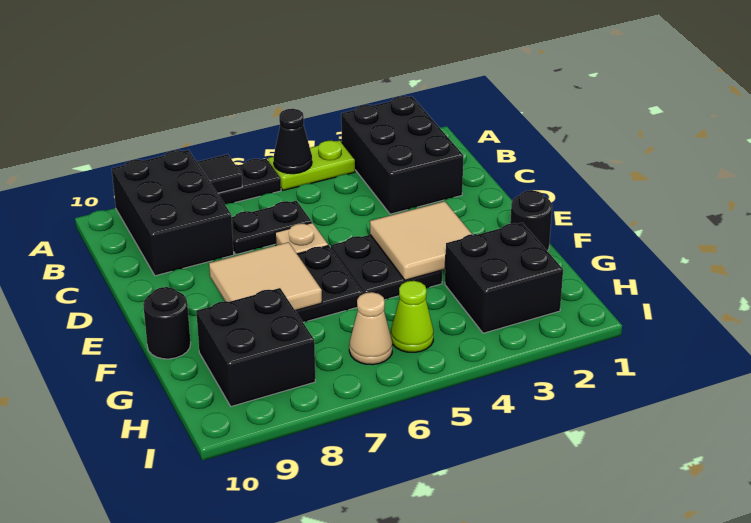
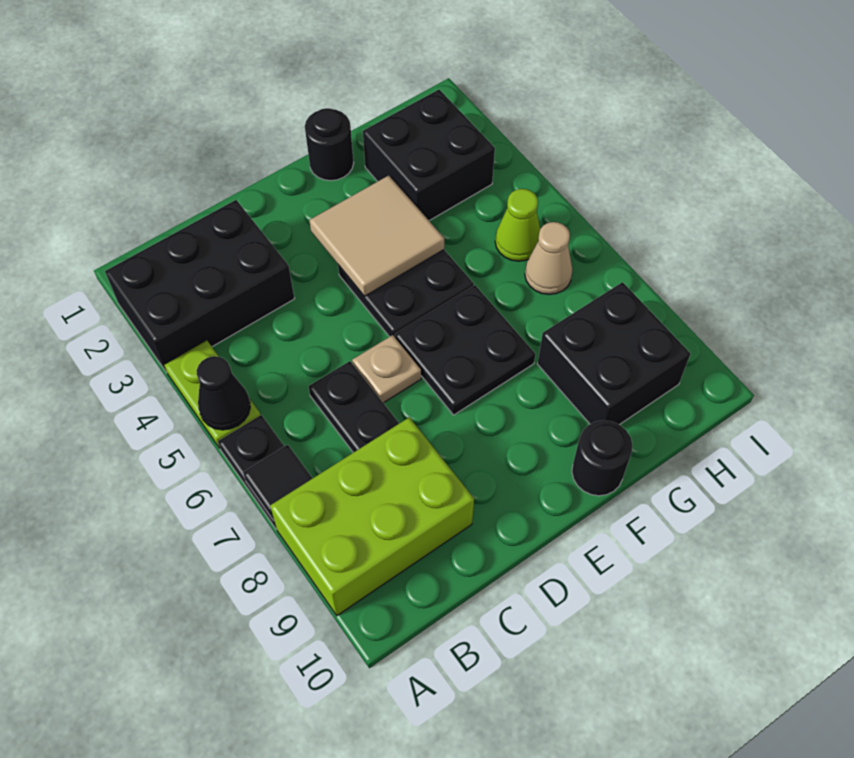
black 2x3 brick [112,150,234,276] -> lime 2x3 brick [270,417,474,616]
tan 2x2 tile [209,242,322,311] -> none

